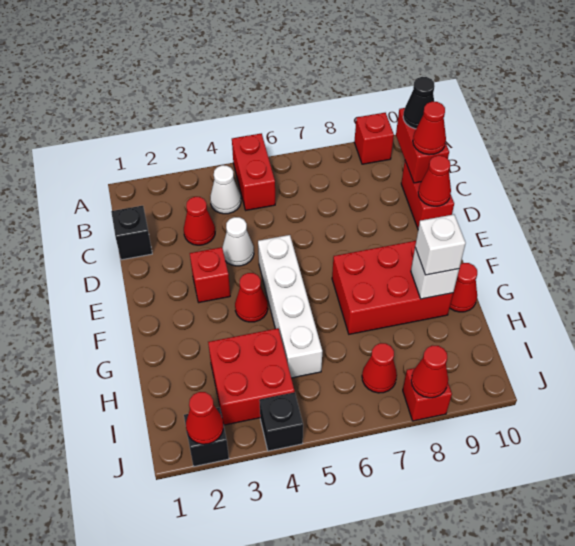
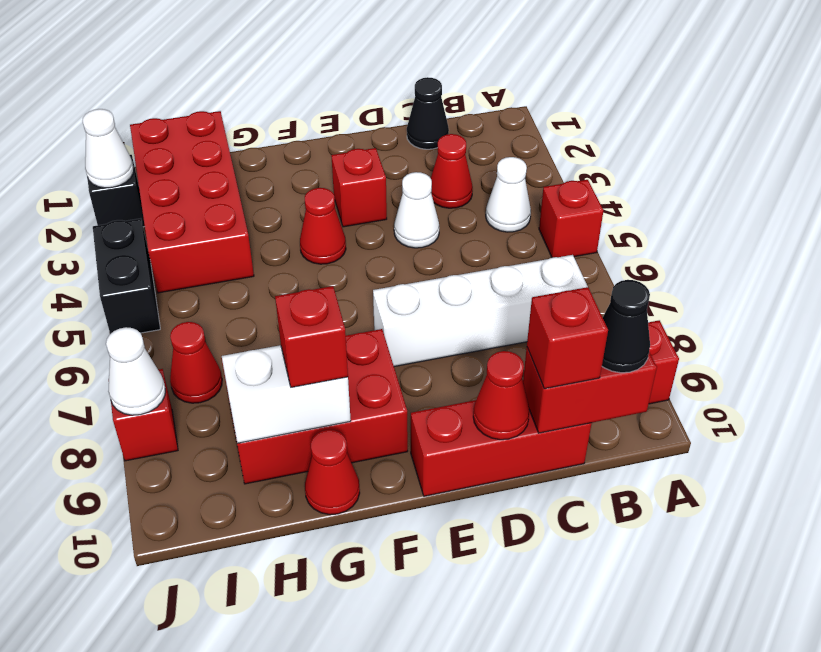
red 1x2 brick [232,133,275,210] -> red 1x1 brick [539,180,603,258]
black 1x1 brick [111,206,152,260] -> black 1x1 cone [407,77,449,149]
red 1x2 brick [401,161,454,228] -> red 1x3 brick [411,400,592,496]
red 1x1 cone [413,102,446,155] -> red 1x1 brick [527,287,608,389]
white 1x4 brick [258,235,322,378] -> white 1x4 brick moved to [373,255,588,367]
red 2x3 brick [332,241,453,334] -> red 2x3 brick turned to [221,329,408,484]
white 1x1 brick [411,248,459,299] -> white 1x2 brick [222,345,351,443]
white 1x1 brick [415,214,466,275] -> red 1x1 brick [275,286,348,387]
red 2x2 brick [208,328,295,425] -> red 2x4 brick [130,111,254,293]
red 1x1 cone [186,392,223,444] -> white 1x1 cone [82,109,134,188]
black 1x1 brick [259,392,303,451] -> black 1x2 brick [93,219,160,334]
red 1x1 cone [411,346,448,398] -> white 1x1 cone [106,327,165,415]

